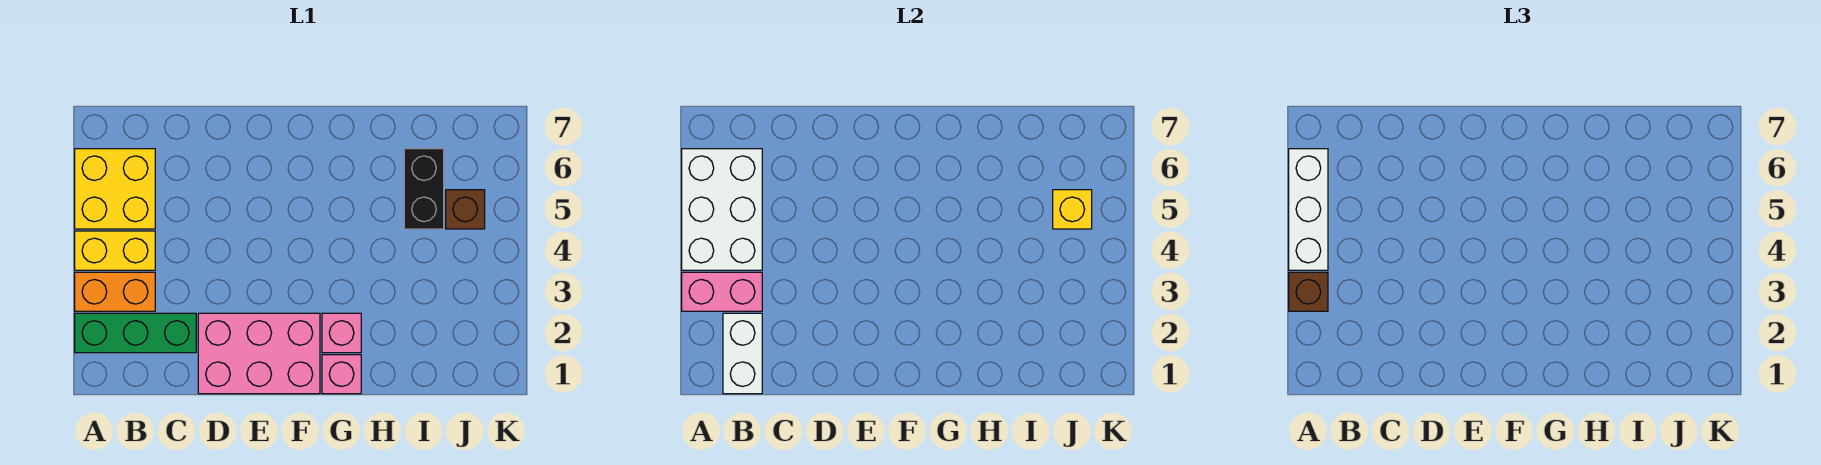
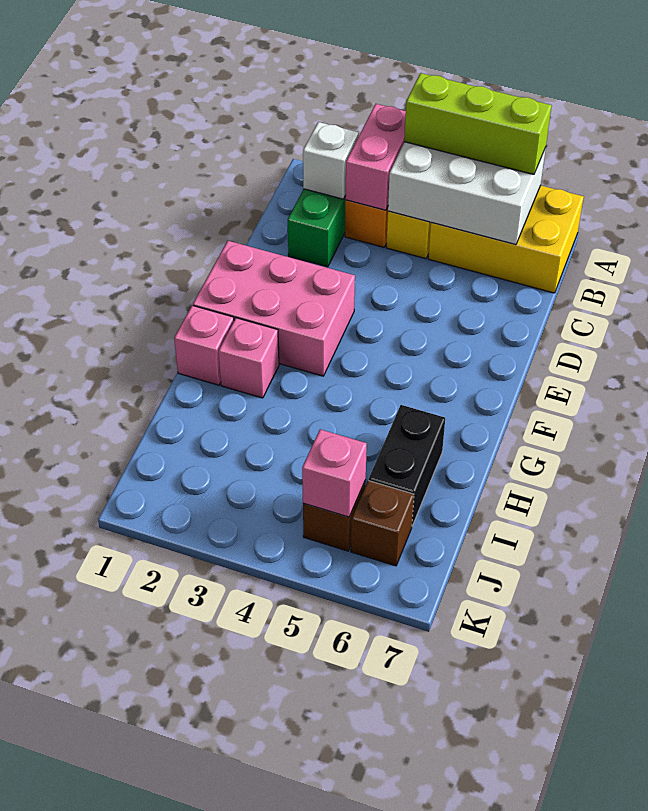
brown 1x1 brick [1289,272,1328,311] -> brown 1x1 brick moved to [351,480,414,566]
white 1x3 brick [1289,149,1328,270] -> lime 1x3 brick [404,73,552,174]
yellow 2x2 brick [75,149,155,229] -> yellow 2x3 brick [428,185,584,293]
white 1x2 brick [723,313,762,394] -> white 1x1 brick [303,122,359,199]
pink 2x3 brick [198,313,320,394] -> pink 2x3 brick turned to [193,241,355,376]
black 1x2 brick [404,149,444,229] -> black 1x2 brick turned to [369,405,445,526]
yellow 1x1 brick [1053,190,1092,229] -> pink 1x1 brick [302,429,367,517]

